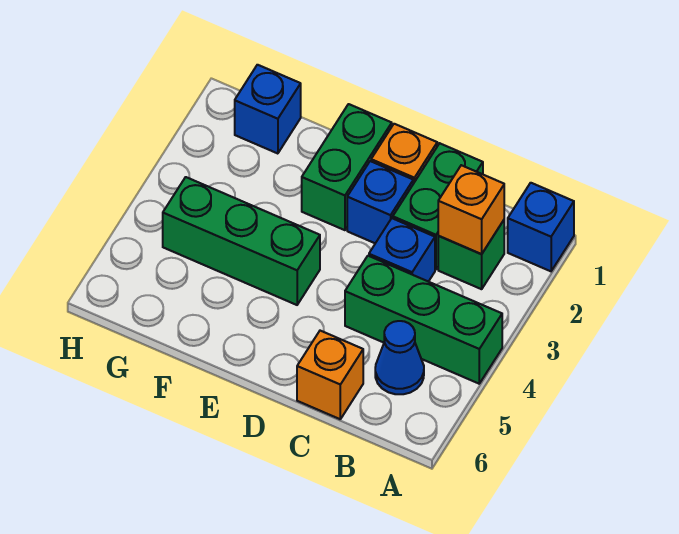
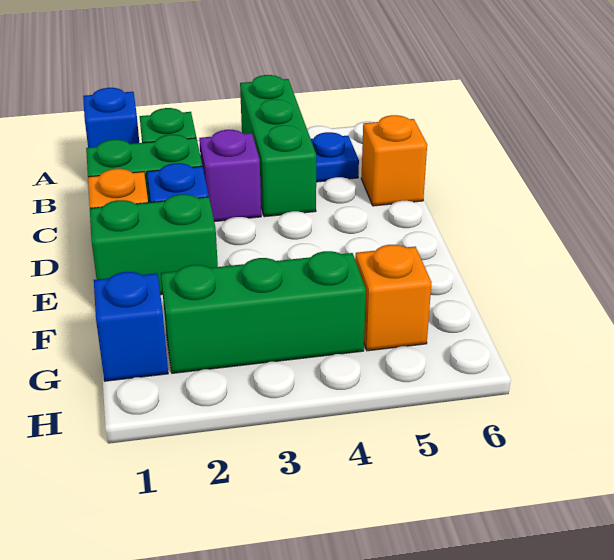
orange 1x1 brick [438,165,504,254] -> orange 1x1 brick moved to [355,245,432,351]
blue 1x1 cone [375,321,424,394] -> blue 1x1 plate [311,132,359,182]
blue 1x1 brick [369,218,435,282] -> purple 1x1 brick [199,130,261,222]
green 1x3 brick [163,177,320,305] -> green 1x3 brick turned to [161,251,366,373]

